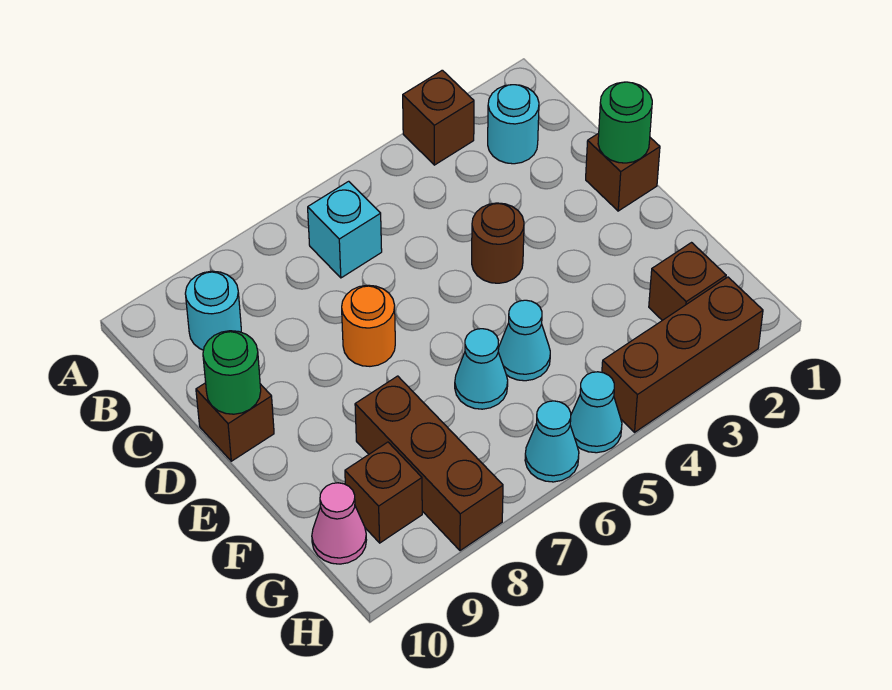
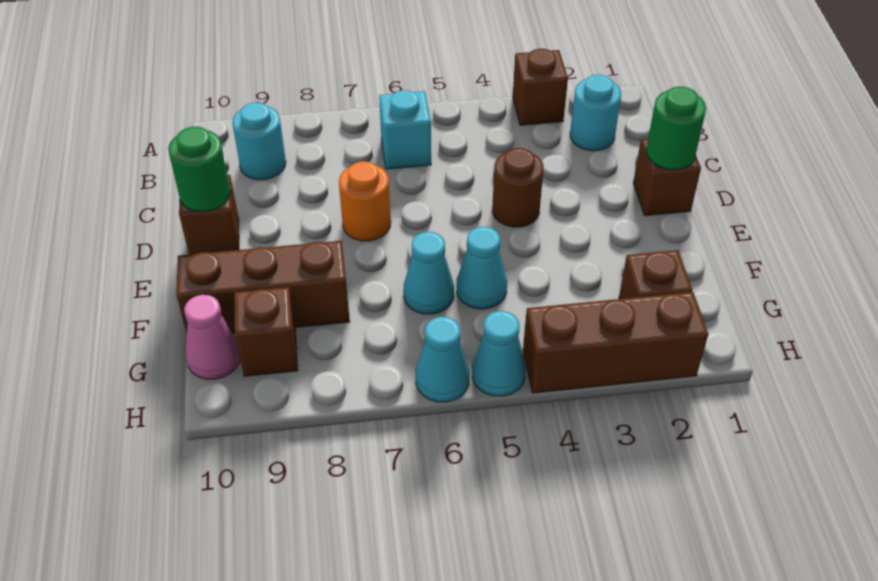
brown 1x3 brick [355,376,503,551] -> brown 1x3 brick turned to [177,241,350,334]

